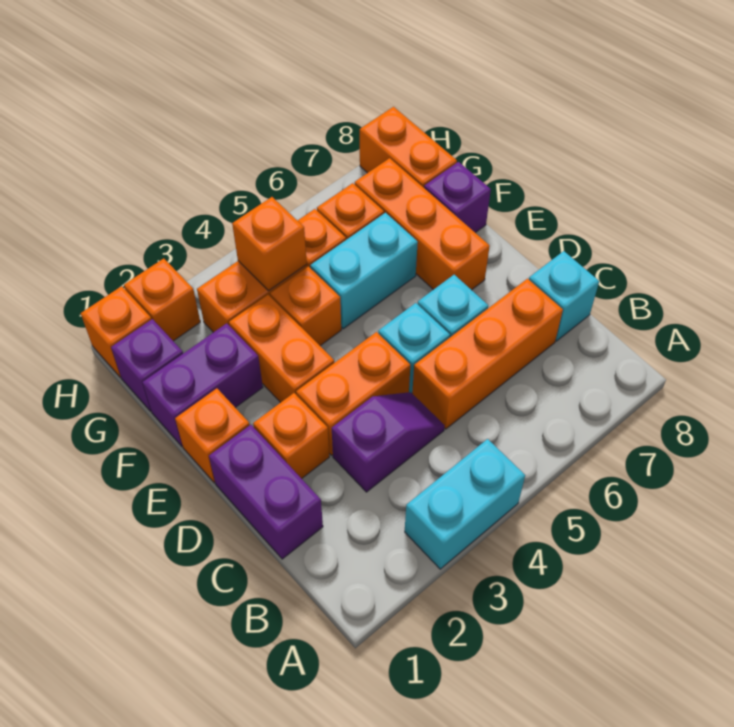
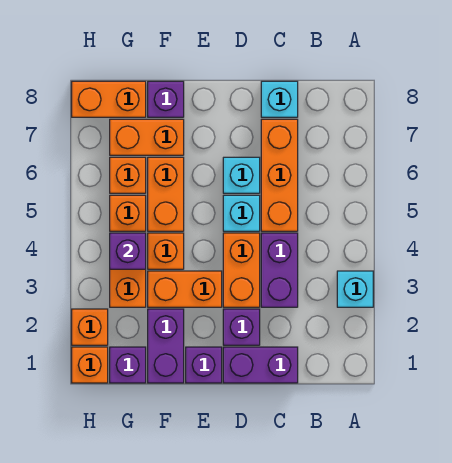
cyan 1x2 brick [405,439,525,569] -> cyan 1x1 brick [337,271,373,307]
purple 1x2 slope [332,392,445,492] -> purple 1x2 brick [261,233,298,307]
orange 1x1 brick [253,393,329,479] -> purple 1x1 brick [223,309,260,345]
orange 1x1 brick [175,388,250,483] -> purple 1x1 brick [186,347,222,383]
orange 1x3 brick [355,158,490,290] -> orange 1x2 brick [110,119,184,155]
cyan 1x2 brick [310,213,418,329] -> orange 1x2 brick [148,157,184,231]
orange 1x1 brick [232,197,307,291] -> purple 1x1 brick [110,233,146,269]

